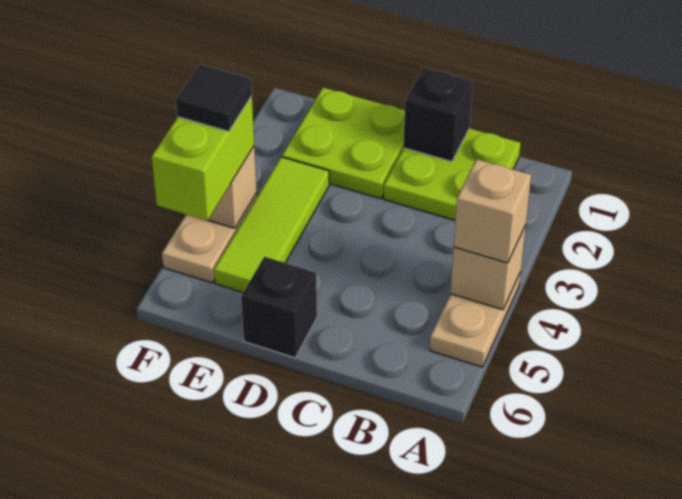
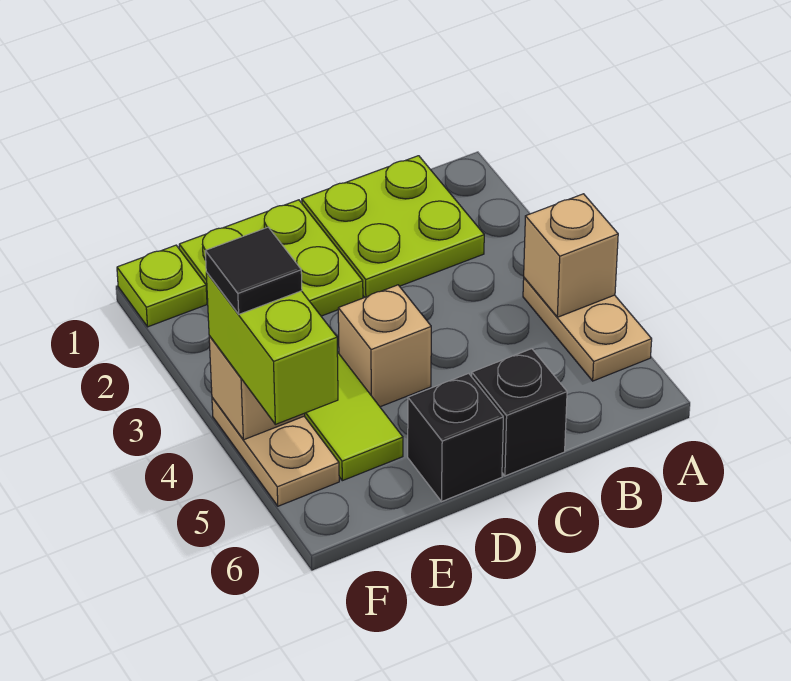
tan 1x1 brick [454,159,531,263] -> tan 1x1 brick moved to [338,285,431,407]
black 1x1 brick [403,68,473,162] -> black 1x1 brick moved to [472,349,567,476]
none -> lime 1x1 plate [117,245,207,327]

